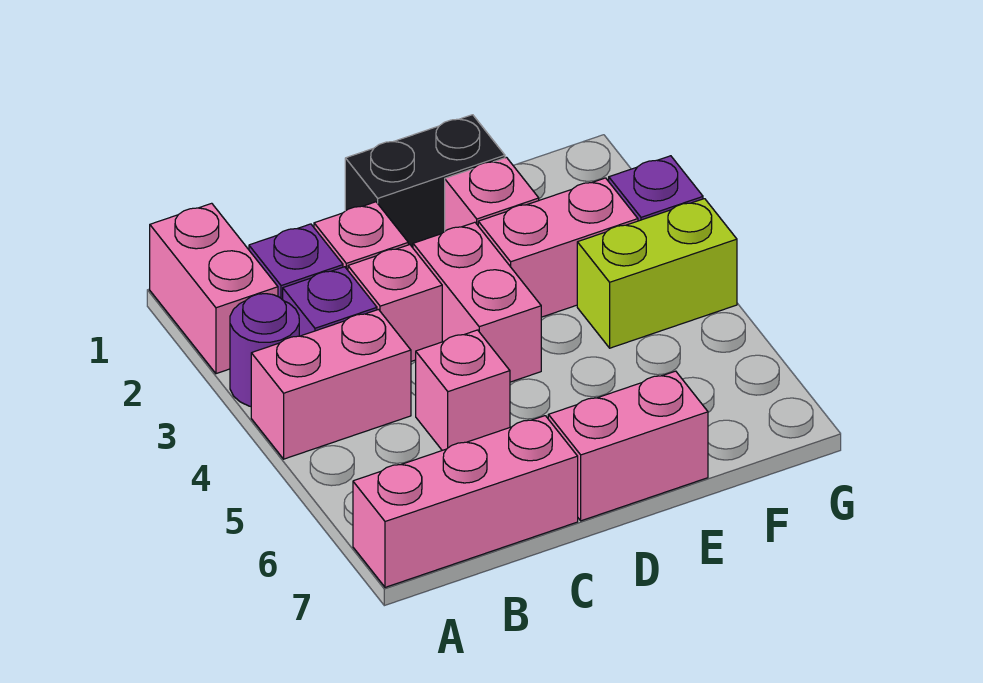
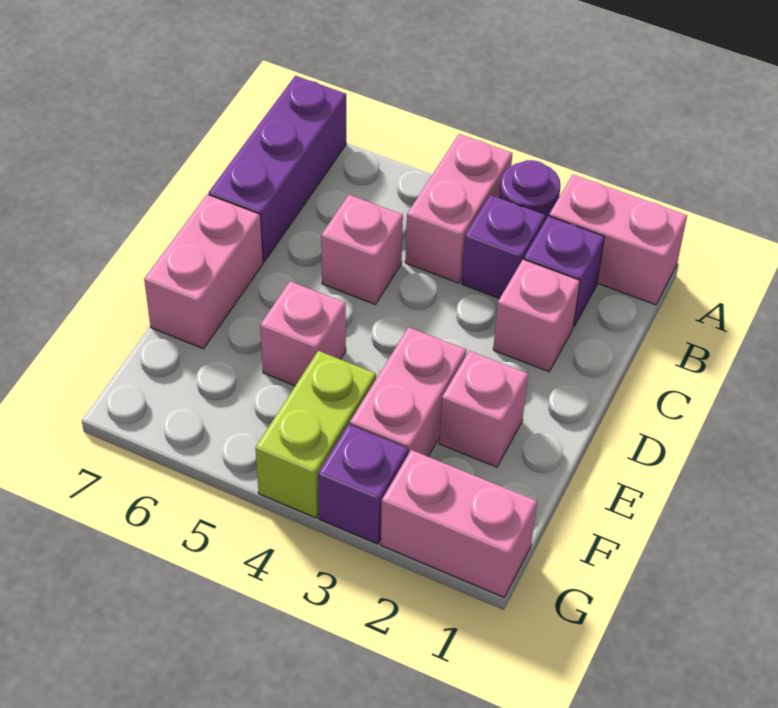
pink 1x3 brick [353,416,578,587] -> purple 1x3 brick [209,76,346,261]
pink 1x1 brick [348,245,442,362] -> pink 1x1 brick moved to [260,281,346,386]
black 1x2 brick [345,115,505,248] -> none
pink 1x2 brick [413,222,541,382] -> pink 1x2 brick moved to [381,450,537,597]

